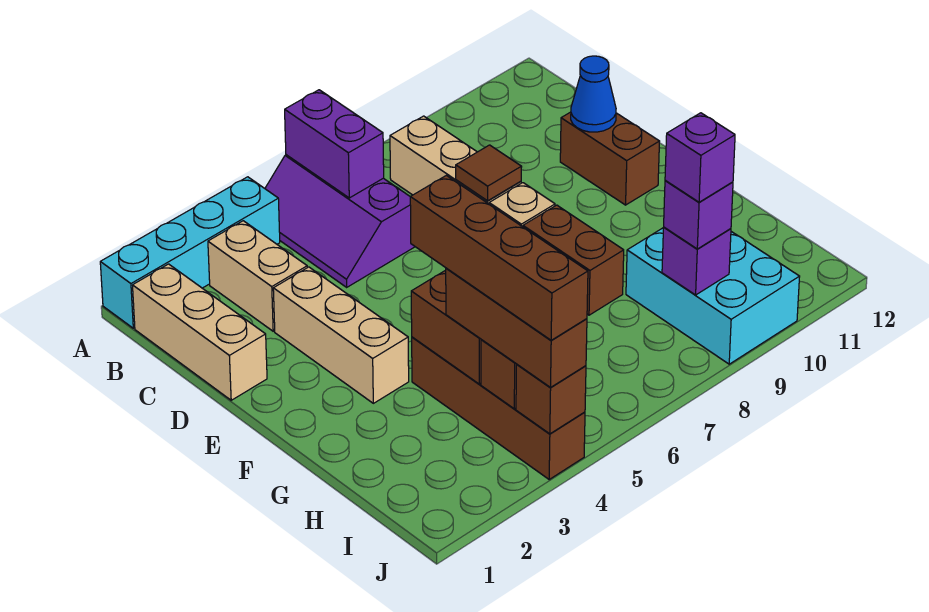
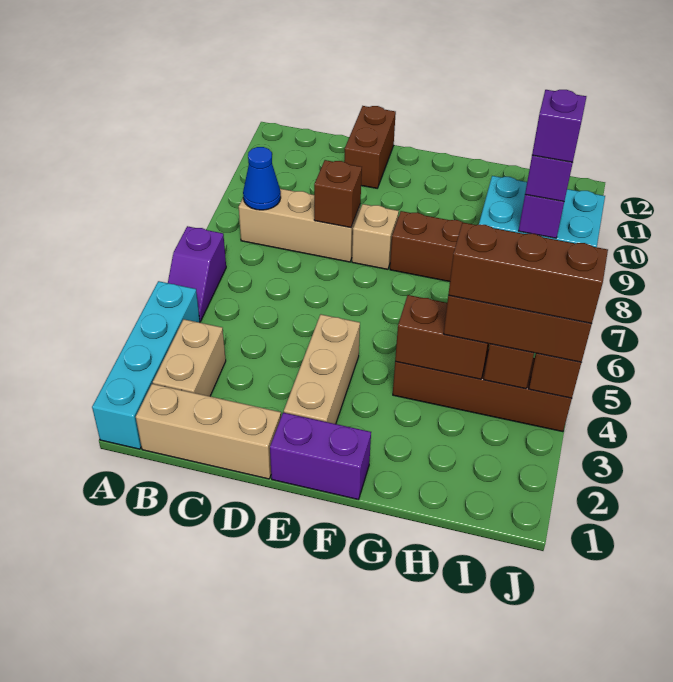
purple 2x3 slope [265,155,415,287] -> purple 1x2 slope [168,226,226,322]
purple 1x2 brick [285,90,384,198] -> purple 1x2 brick moved to [270,413,371,500]
tan 1x2 brick [208,221,307,331] -> tan 1x2 brick turned to [153,319,226,396]
tan 1x3 brick [273,267,409,403] -> tan 1x3 brick turned to [284,314,360,424]
brown 1x1 tile [456,145,522,201] -> brown 1x1 brick [314,160,362,227]
brown 1x2 brick [560,112,660,205] -> brown 1x2 brick turned to [344,106,396,188]
blue 1x1 cone [571,56,616,132] -> blue 1x1 cone moved to [243,147,281,210]
brown 1x4 brick [410,175,588,340] -> brown 1x3 brick [448,223,608,324]

